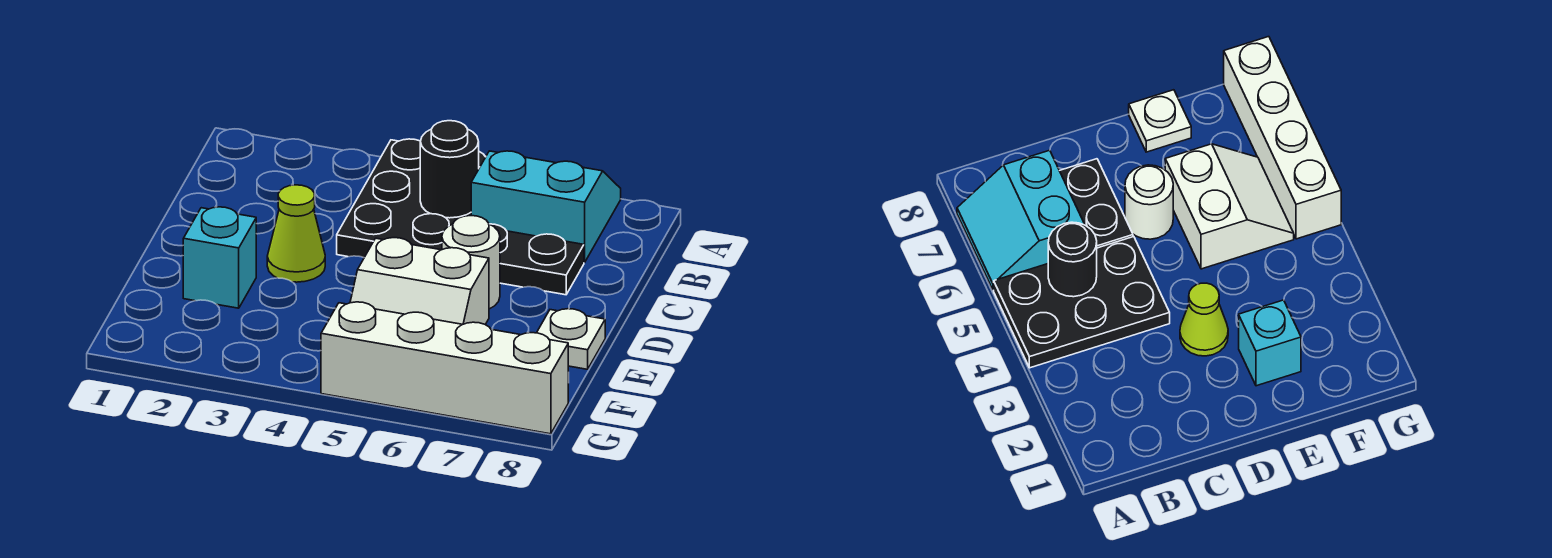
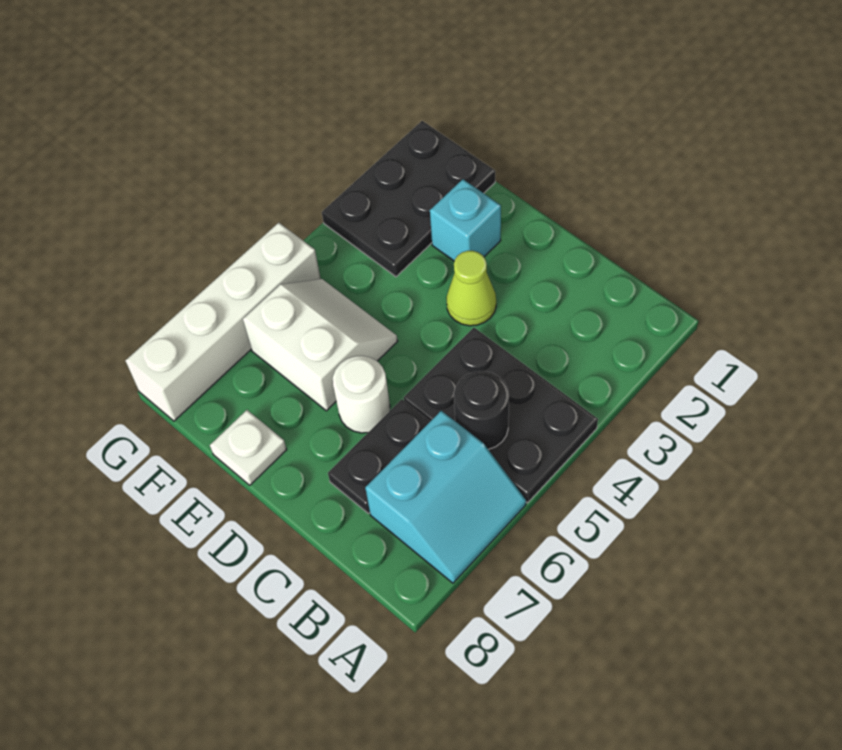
white 2x2 slope [350,238,489,324] -> white 2x2 slope turned to [243,279,398,411]
none -> black 2x3 plate [322,121,495,277]

